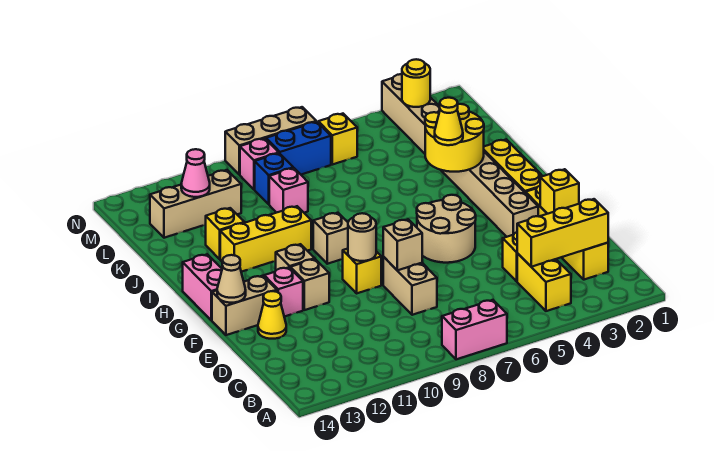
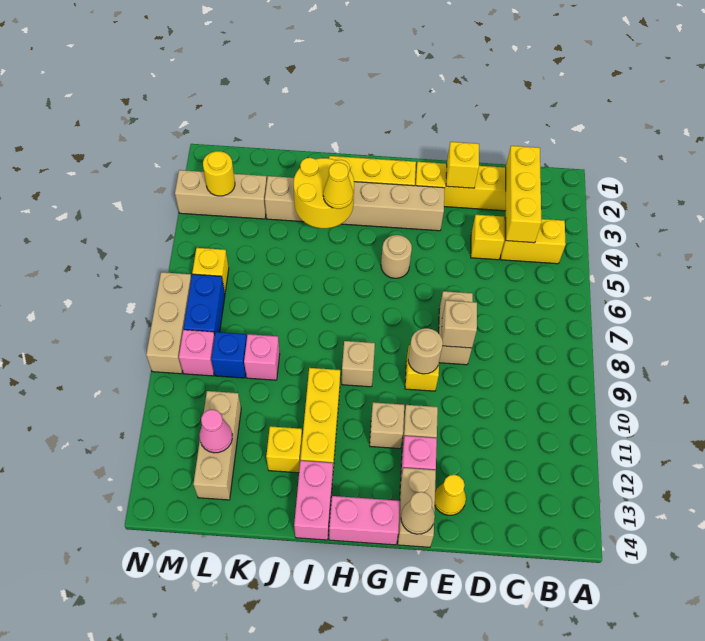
pink 1x2 brick [442,300,507,359] -> pink 1x2 brick moved to [294,461,333,540]
tan 1x2 brick [383,257,437,315] -> tan 1x2 brick turned to [439,291,473,365]
tan 2x2 round brick [417,195,476,263] -> tan 1x1 round brick [381,235,412,278]

